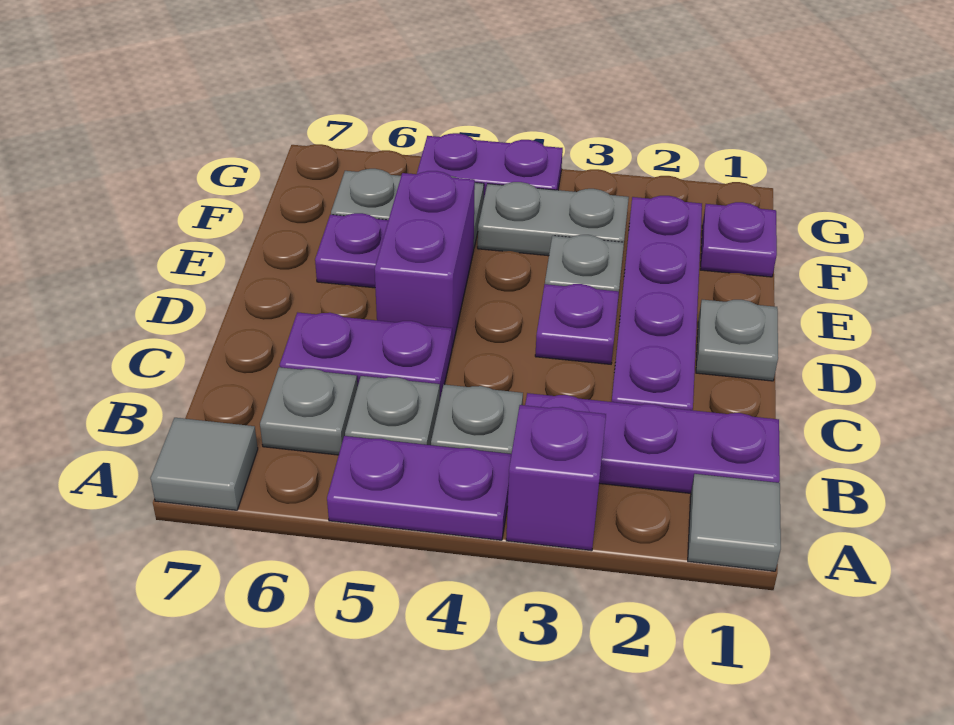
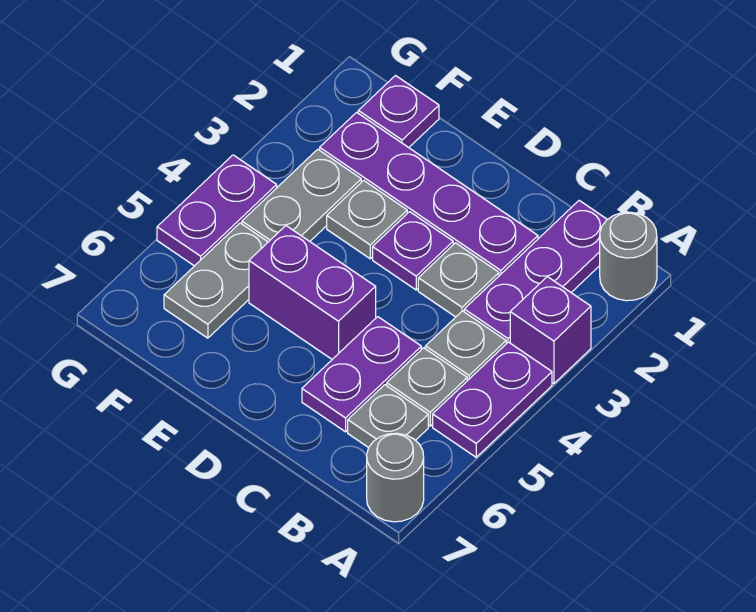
grey 1x1 tile [688,474,781,571] -> grey 1x1 round brick [600,212,657,301]
grey 1x1 tile [150,418,258,510] -> grey 1x1 round brick [367,433,424,522]
grey 1x1 plate [696,300,778,381] -> grey 1x1 plate moved to [418,243,499,317]
purple 1x1 plate [315,213,388,288] -> none

